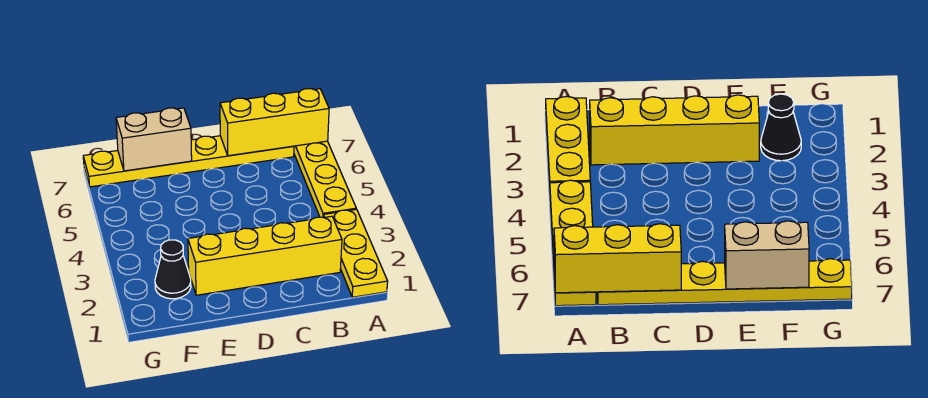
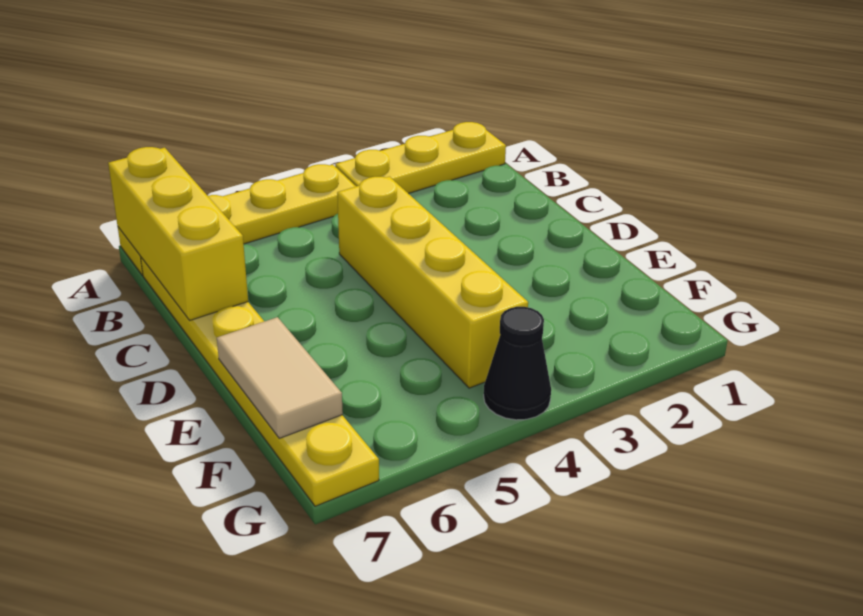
yellow 1x4 brick [188,216,342,295] -> yellow 1x4 brick moved to [337,177,528,388]
tan 1x2 brick [116,108,192,171] -> tan 1x2 tile [217,317,343,438]
black 1x1 cone [155,240,191,299] -> black 1x1 cone moved to [484,307,551,420]

